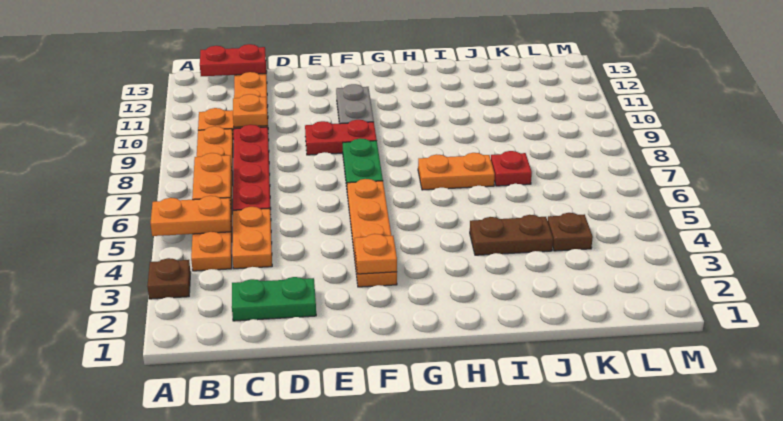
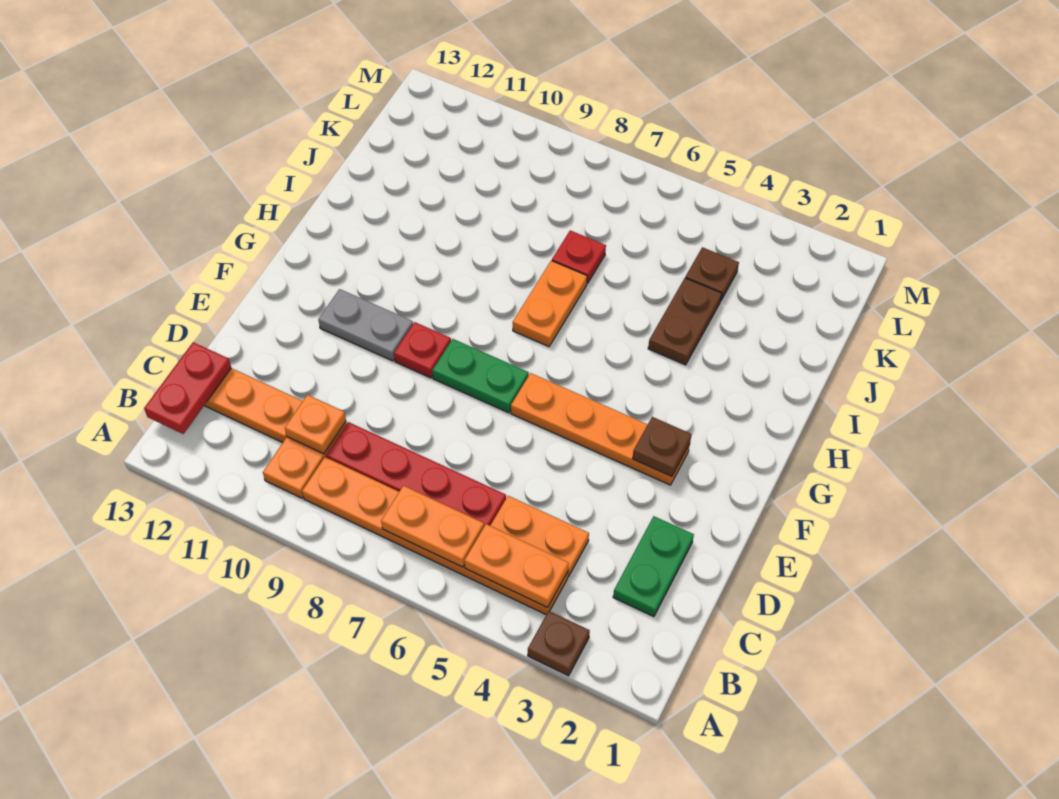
orange 1x2 plate [151,196,231,236] -> orange 1x2 plate turned to [464,524,569,607]
red 1x2 plate [305,120,377,155] -> red 1x1 plate [394,322,451,378]
orange 1x1 plate [355,234,397,274] -> brown 1x1 plate [633,417,692,477]

